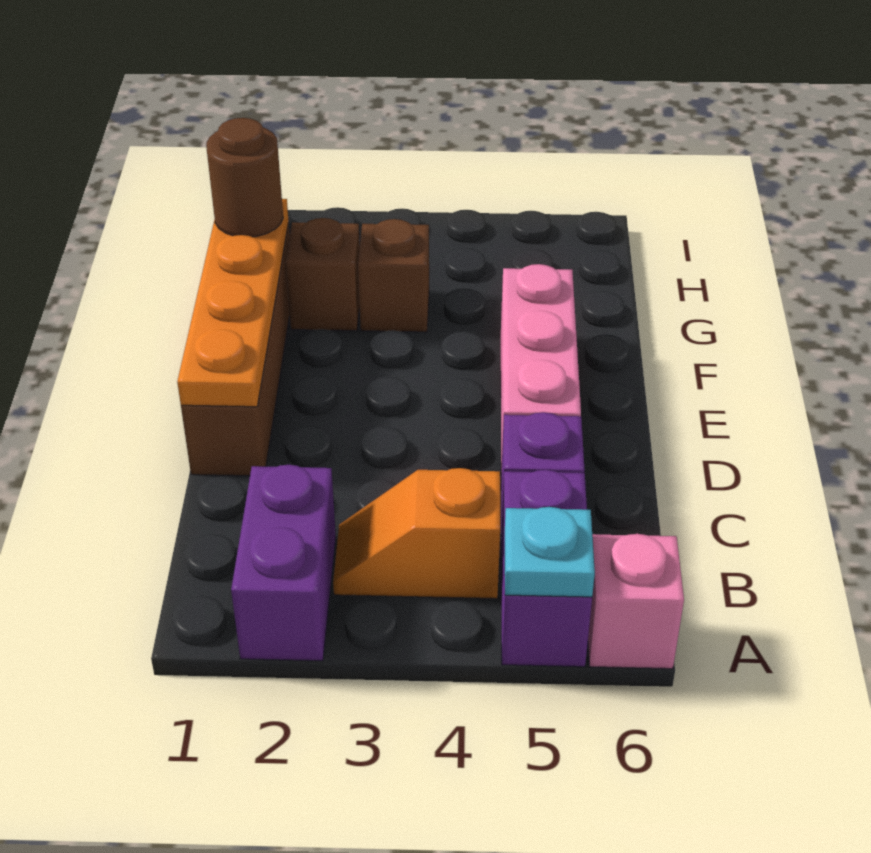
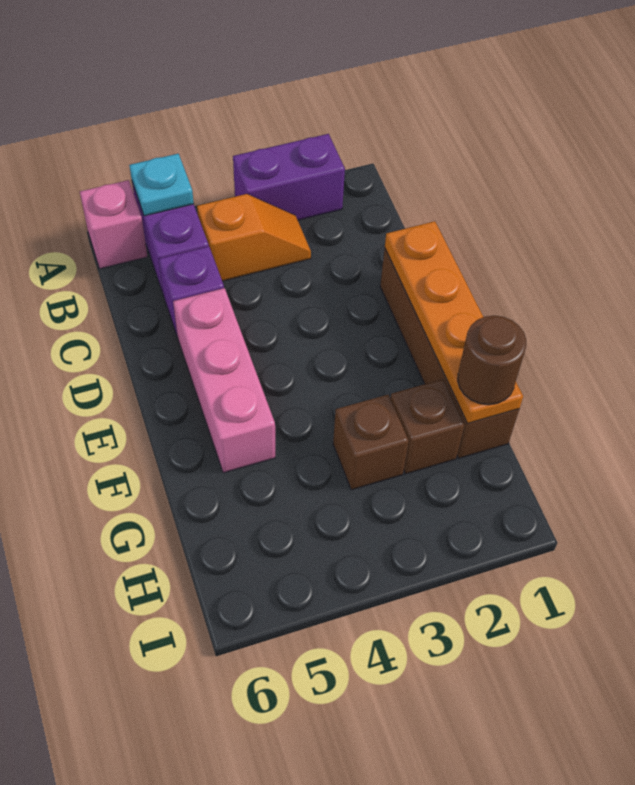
purple 1x2 brick [231,465,336,661] -> purple 1x2 brick turned to [233,134,345,220]

